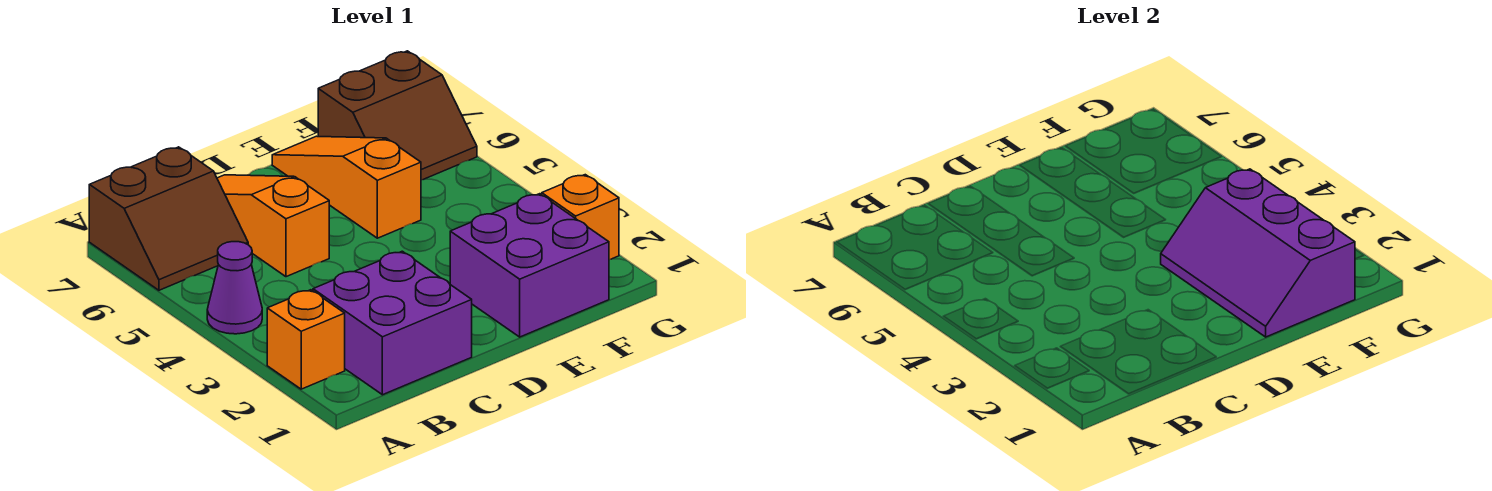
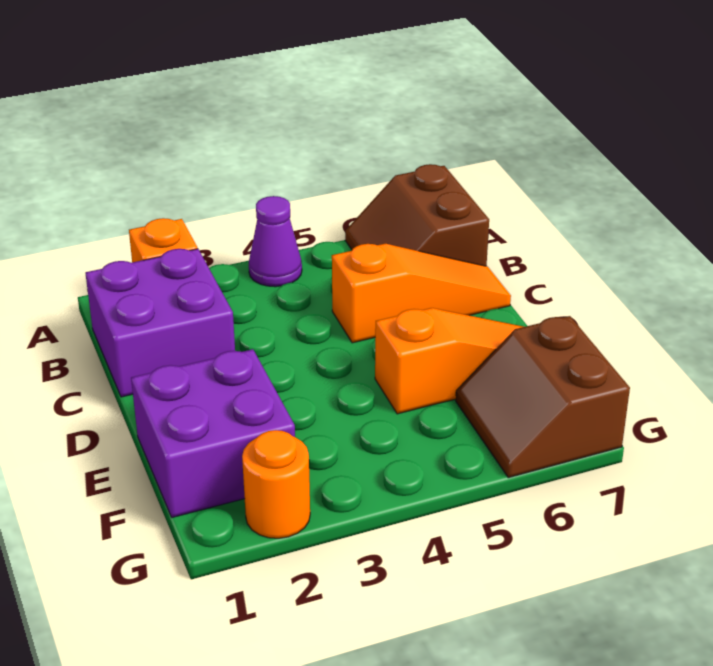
purple 2x3 slope [1161,169,1355,337] -> none
orange 1x1 brick [542,175,619,260] -> orange 1x1 round brick [242,430,310,538]

